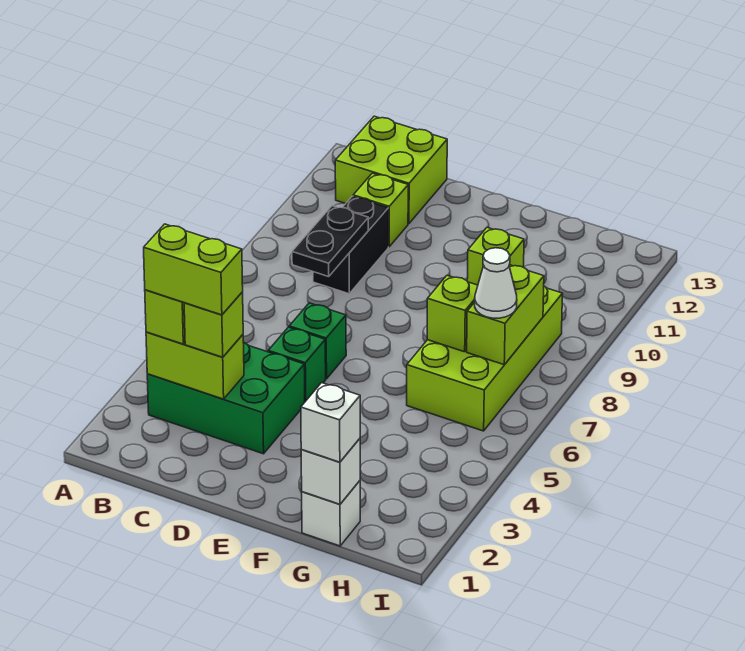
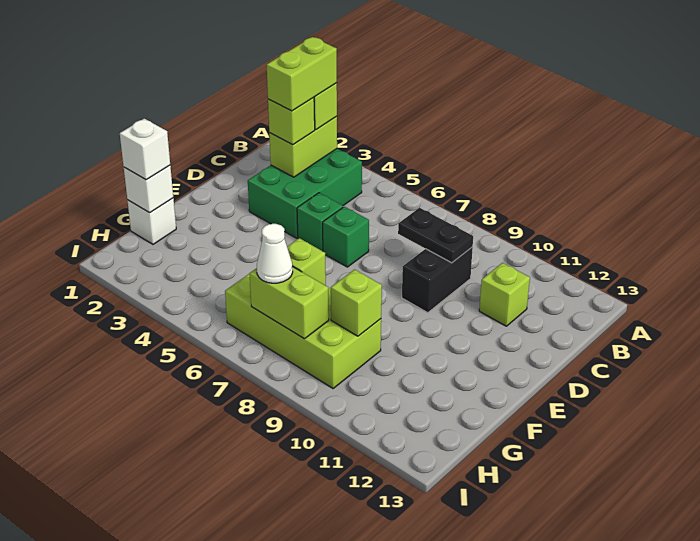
lime 2x2 brick [335,116,447,224] -> none
black 1x2 brick [313,196,388,294] -> black 1x2 brick turned to [402,247,473,313]

